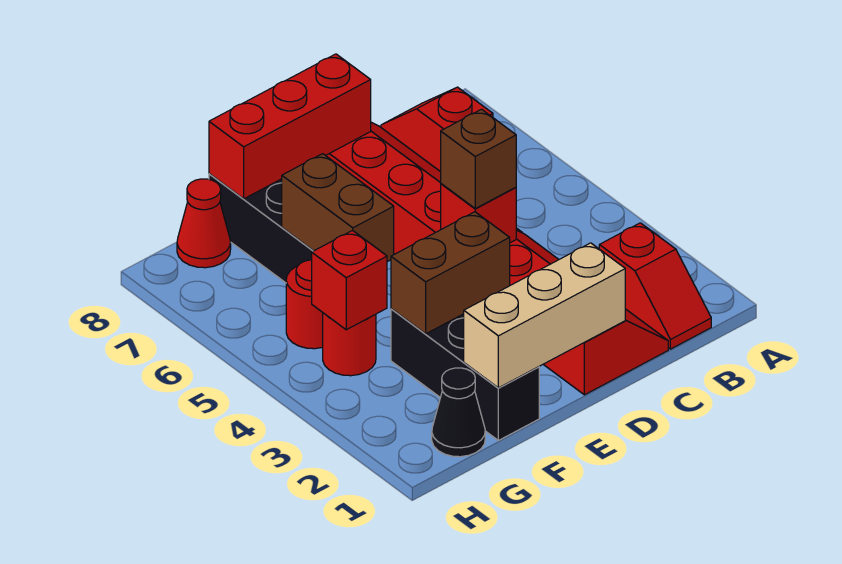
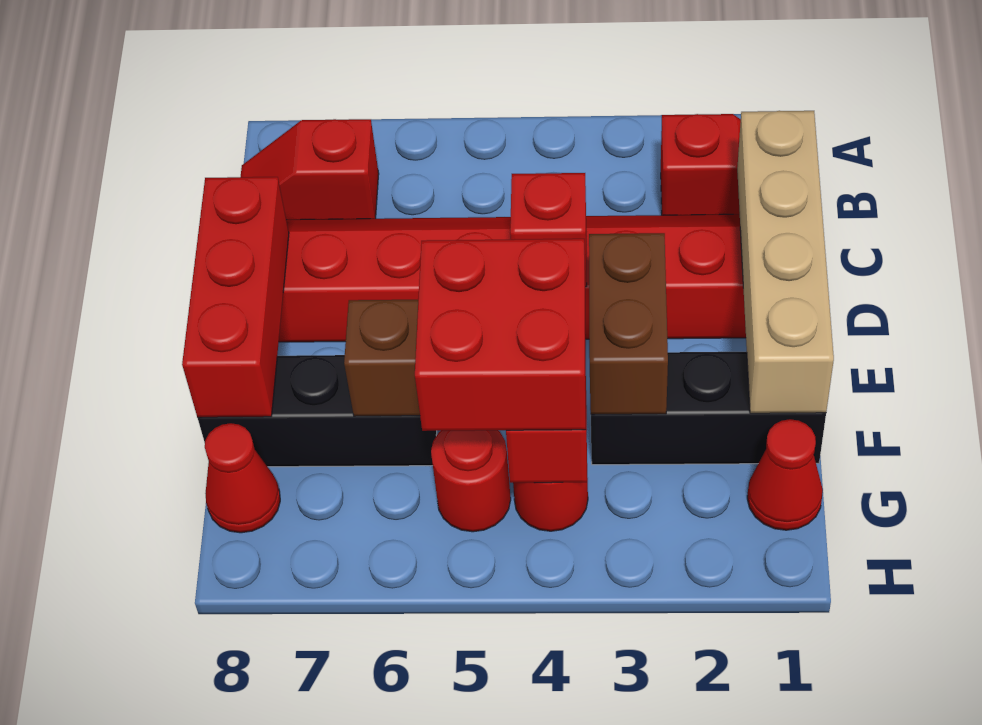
tan 1x3 brick [464,243,625,388] -> tan 1x4 brick [737,111,834,413]
brown 1x1 brick [441,109,516,208] -> none
none -> red 2x2 brick [415,239,586,431]
black 1x1 cone [432,368,485,457] -> red 1x1 cone [747,419,823,530]

